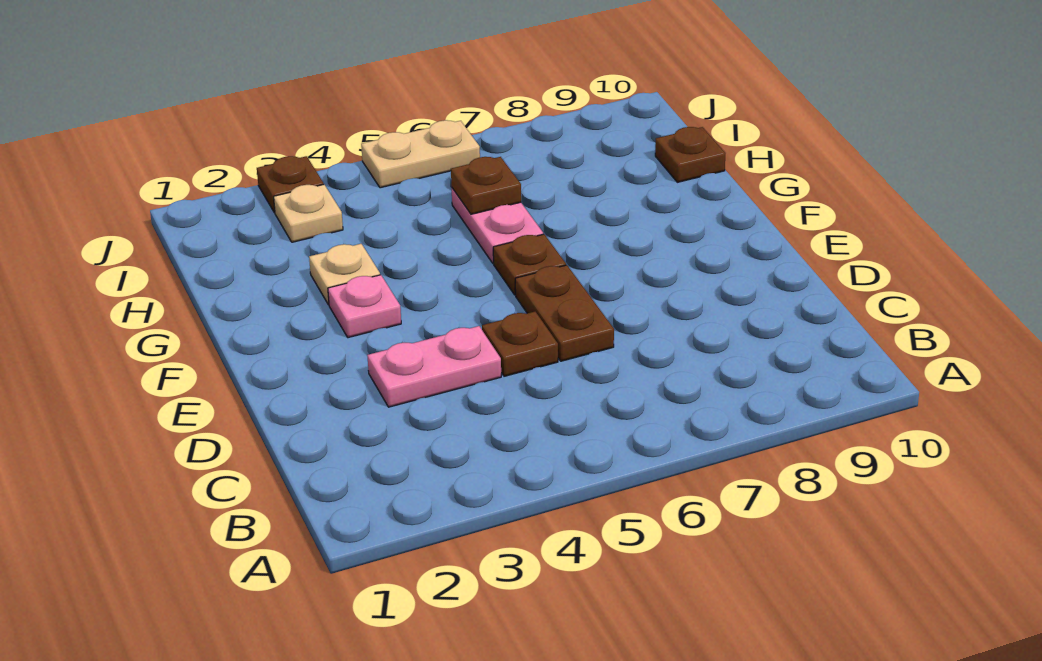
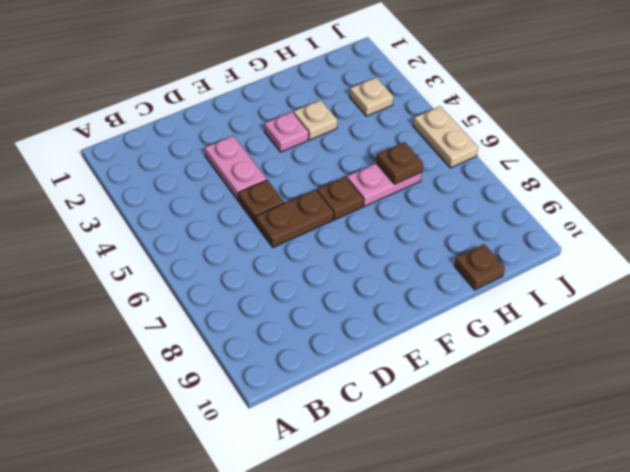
brown 1x1 plate [257,156,324,213] -> none

